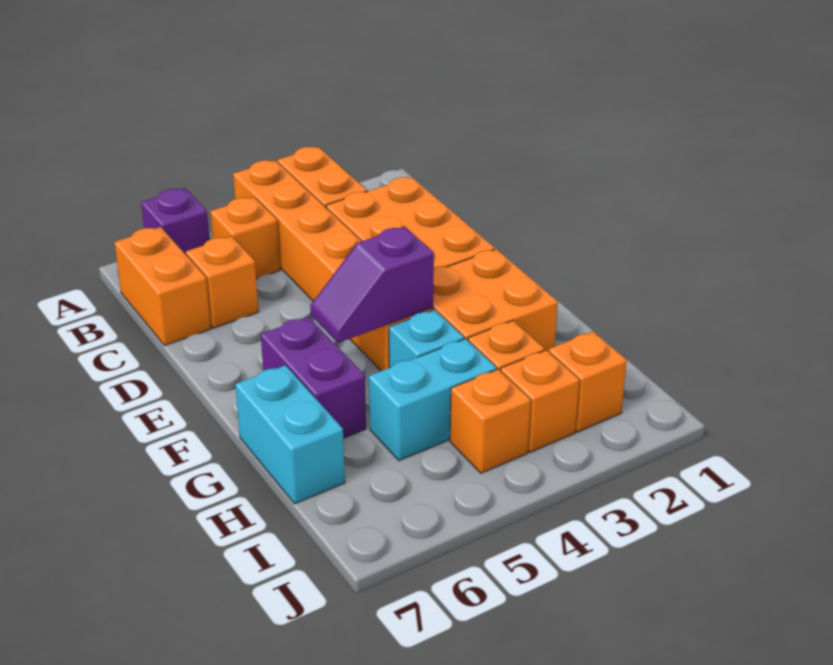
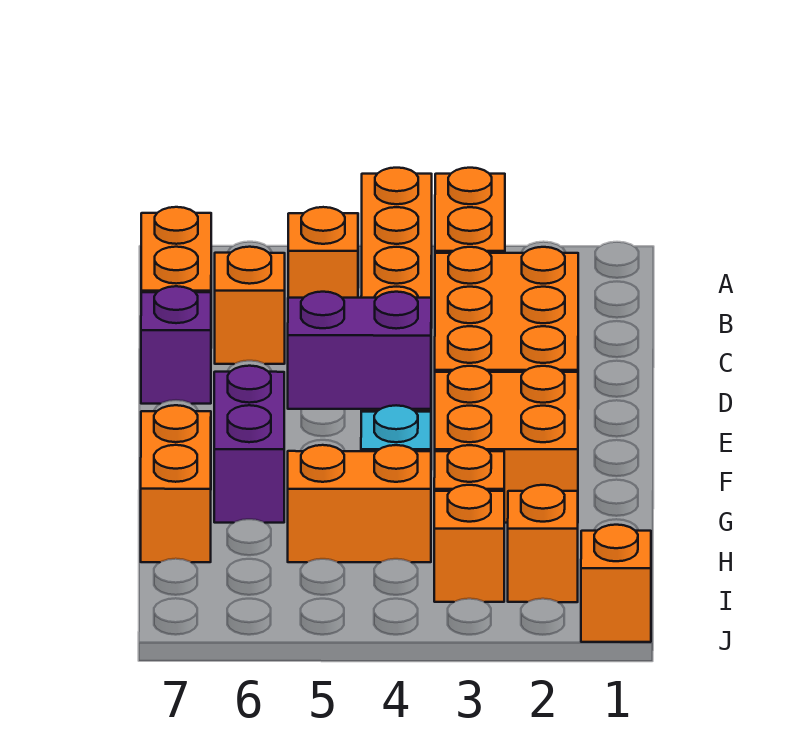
purple 1x1 brick [141,188,210,254] -> purple 1x1 brick moved to [141,286,211,404]
purple 1x2 slope [311,227,434,343] -> purple 1x2 brick [288,292,431,409]
cyan 1x2 brick [235,365,345,504] -> orange 1x2 brick [141,405,211,562]
cyan 1x2 brick [369,339,497,461] -> orange 1x2 brick [288,445,431,562]
orange 1x1 brick [450,369,531,473] -> orange 1x1 brick moved to [581,525,651,642]

